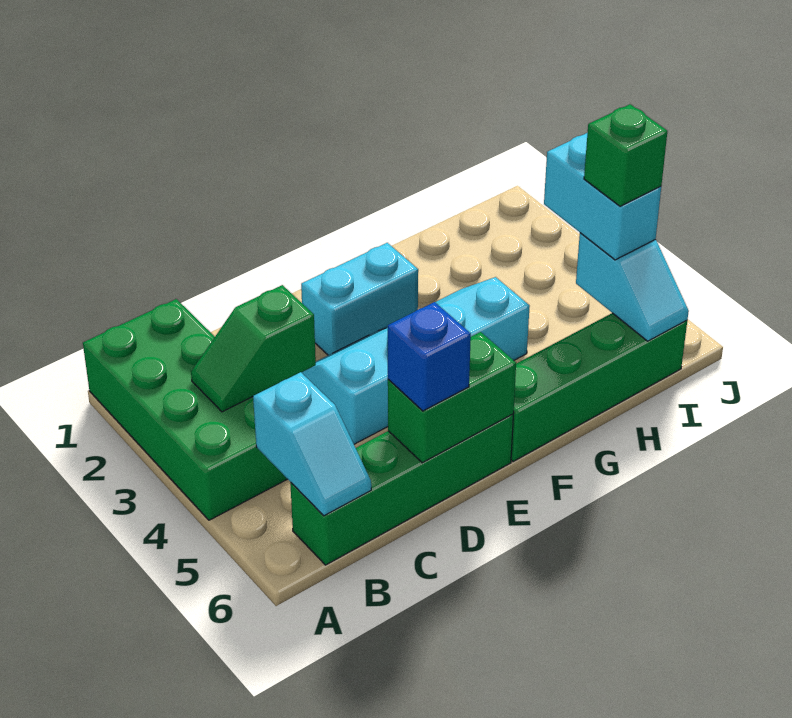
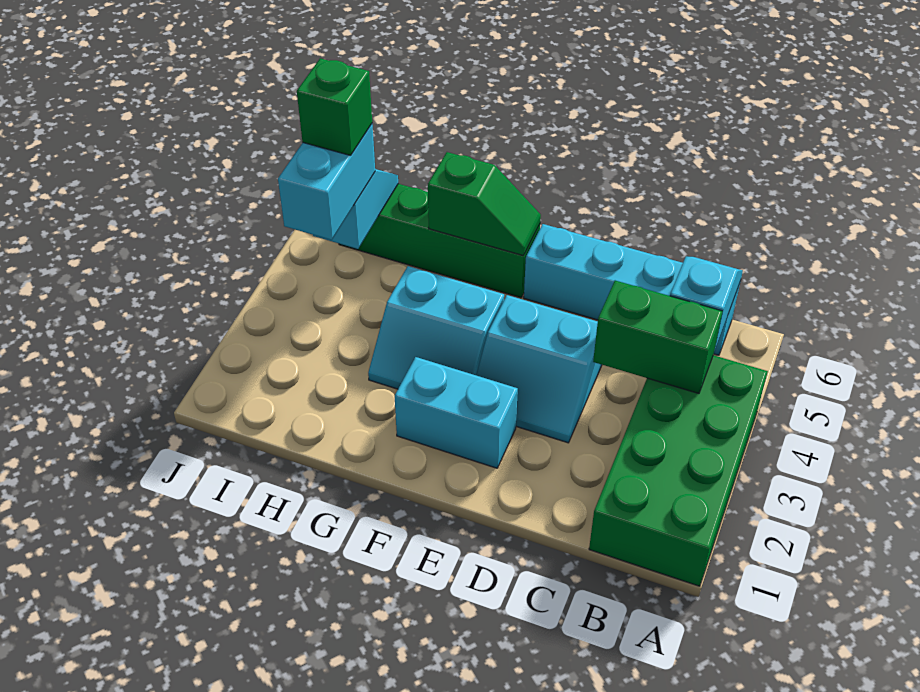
green 1x2 slope [191,285,316,412] -> green 1x2 slope moved to [428,152,541,256]
green 1x4 brick [290,414,513,565] -> cyan 1x4 brick [524,224,740,355]
green 1x2 brick [388,332,516,463] -> green 1x2 brick moved to [593,281,723,394]
blue 1x1 brick [387,302,471,411] -> none

